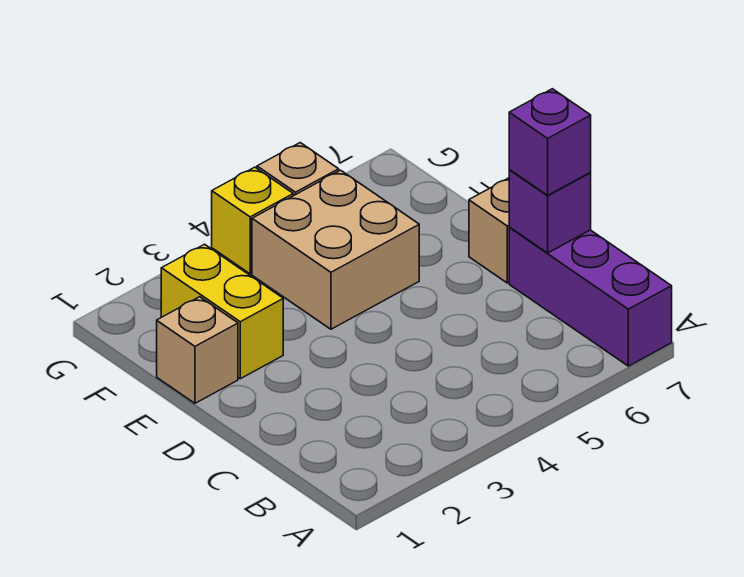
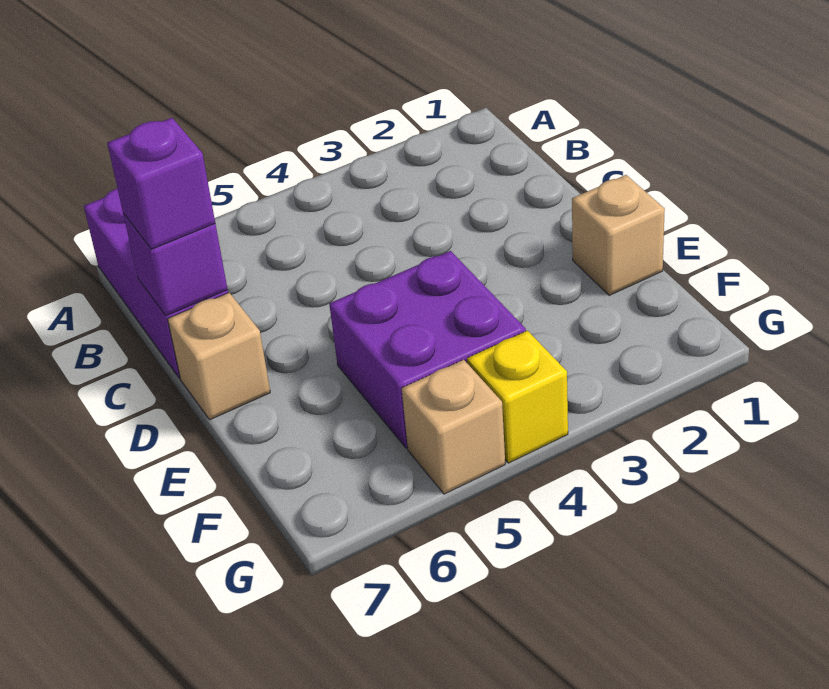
yellow 1x2 brick [161,244,283,379] -> none
tan 2x2 brick [252,170,419,329] -> purple 2x2 brick [329,251,526,448]

